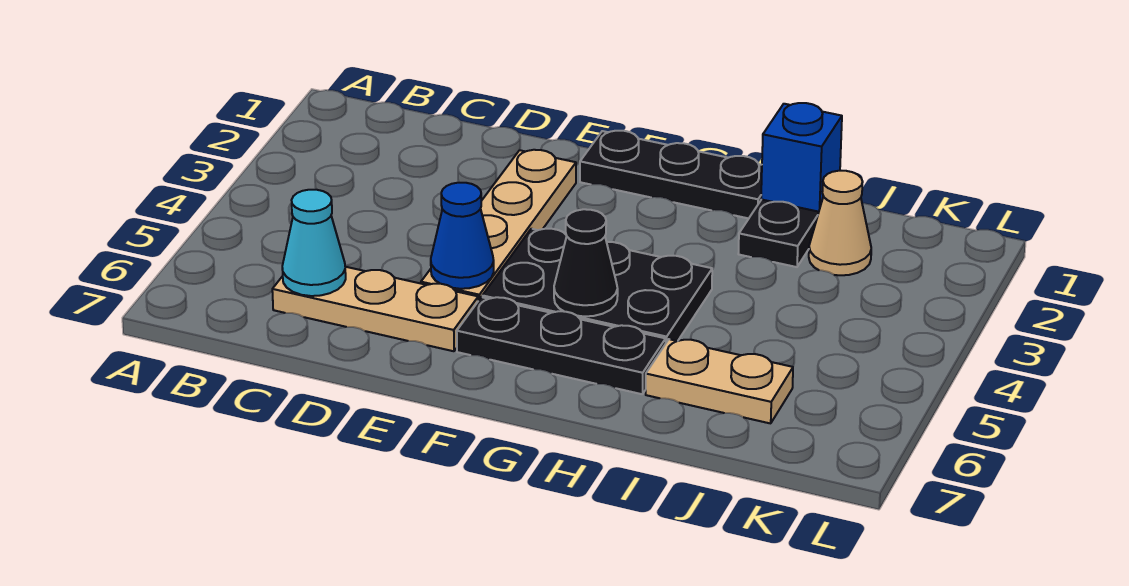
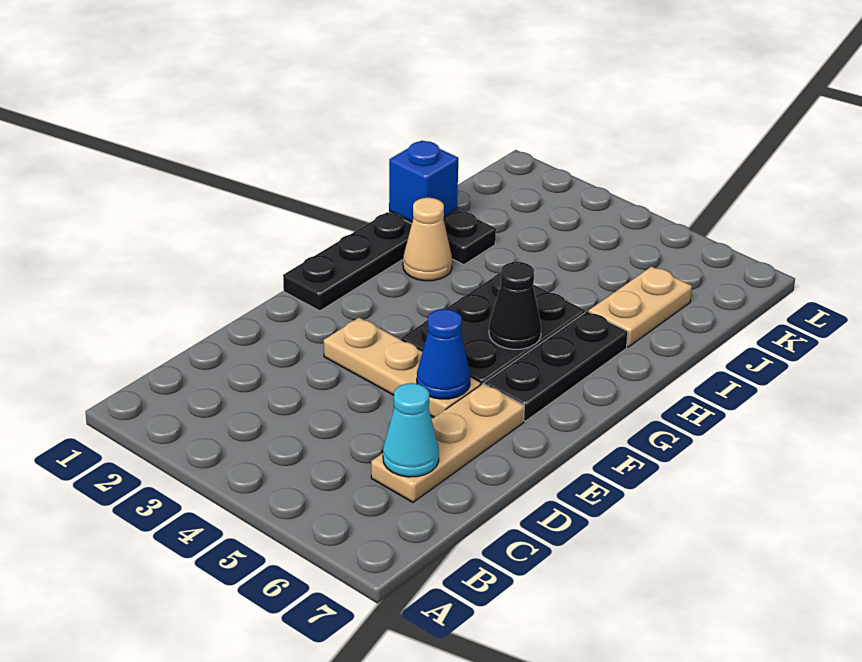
tan 1x4 plate [421,150,576,301] -> tan 1x3 plate [324,318,481,417]
tan 1x1 cone [809,171,871,275] -> tan 1x1 cone moved to [403,198,452,281]

